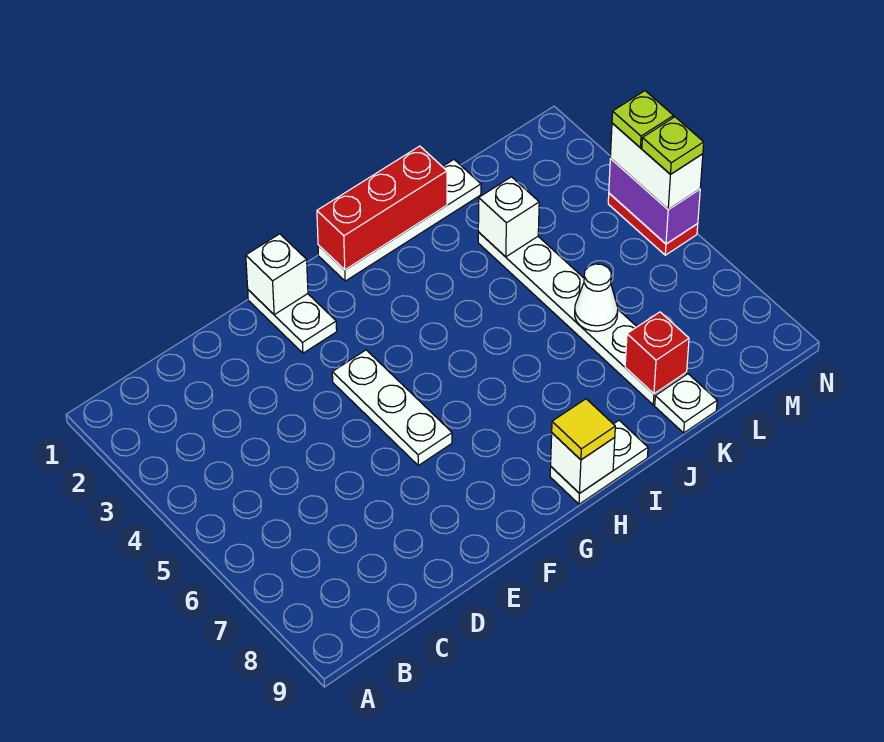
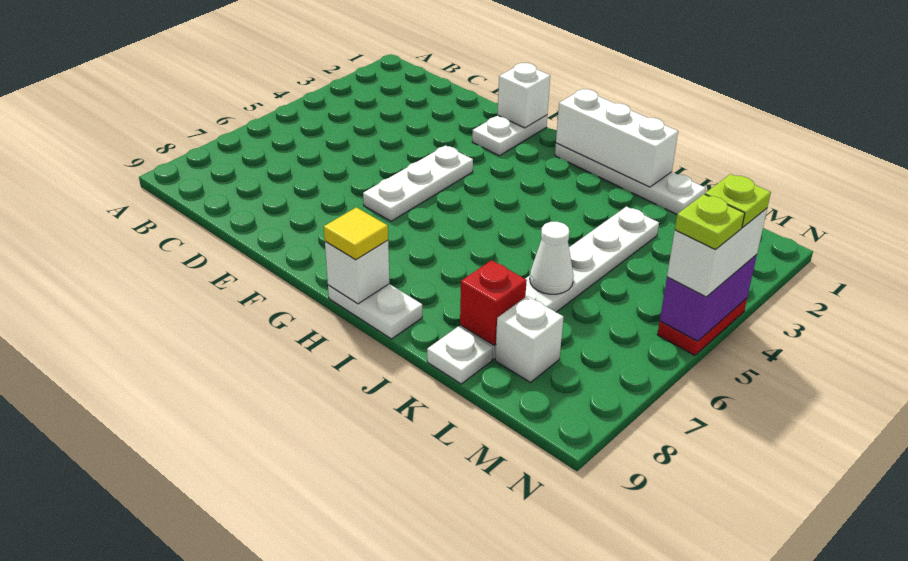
red 1x3 brick [317,146,447,270] -> white 1x3 brick [556,89,678,187]
white 1x1 brick [478,177,539,257] -> white 1x1 brick moved to [495,296,563,382]

